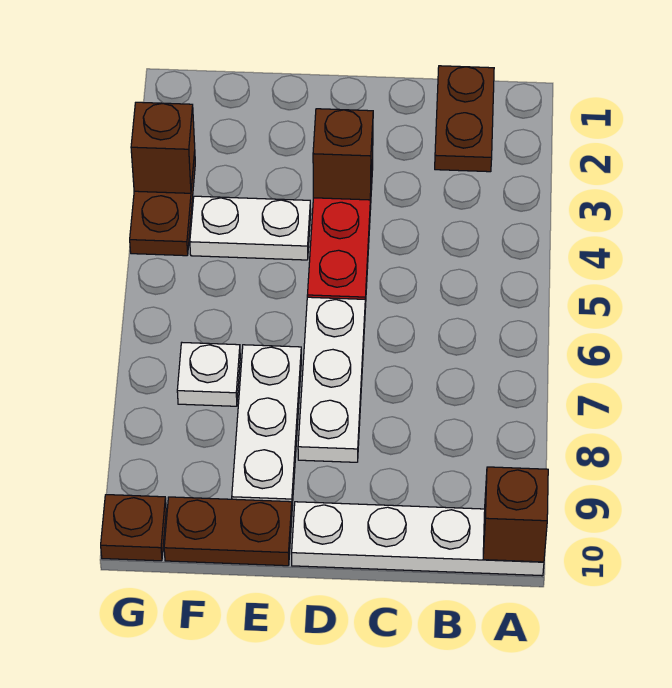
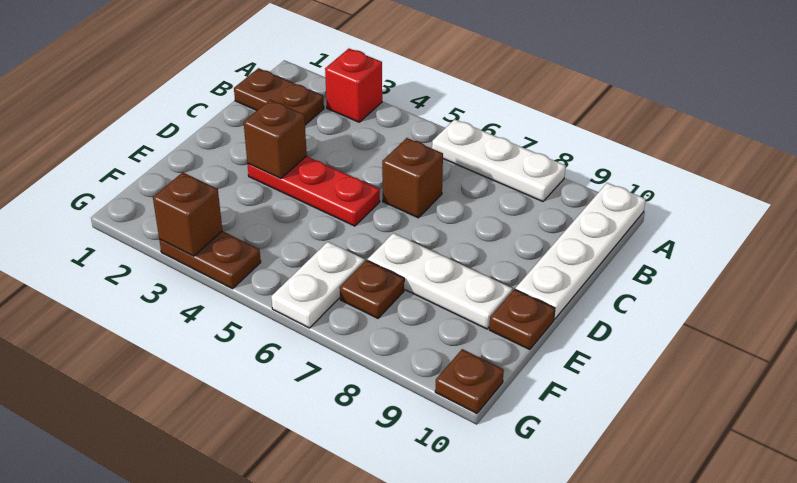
none -> red 1x1 brick [325,49,382,122]
brown 1x1 brick [483,467,548,562] -> brown 1x1 brick moved to [382,138,443,218]
white 1x3 plate [298,297,365,462] -> white 1x3 plate moved to [432,119,566,201]
white 1x2 plate [190,196,311,260] -> white 1x2 plate moved to [271,242,365,328]
brown 1x2 plate [164,497,292,566] -> brown 1x1 plate [489,289,555,350]
white 1x1 plate [177,343,240,406] -> brown 1x1 plate [340,260,404,318]

